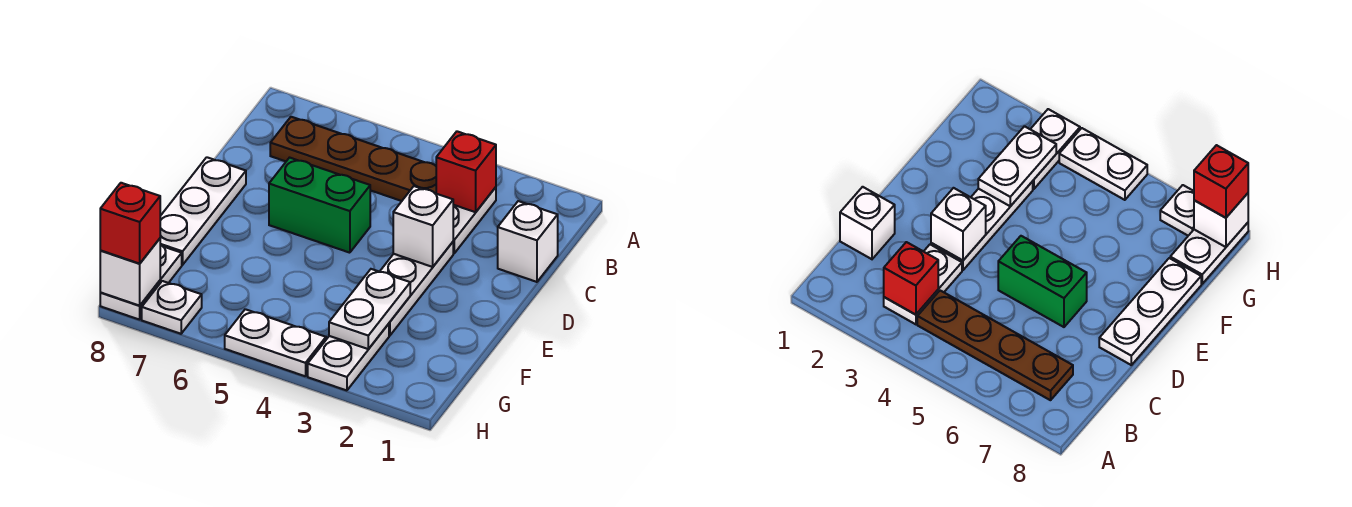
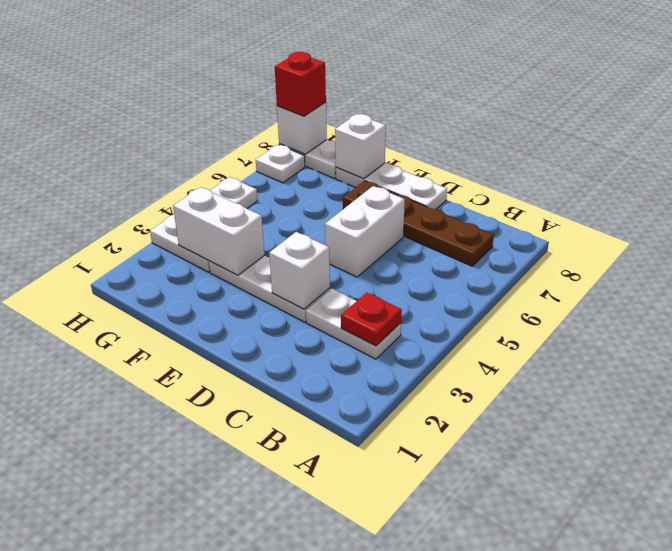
red 1x1 brick [436,131,496,212] -> red 1x1 plate [341,292,402,346]
brown 1x4 plate [270,117,436,201] -> brown 1x4 plate turned to [343,181,494,266]
white 1x1 brick [498,201,558,282] -> white 1x1 brick moved to [335,114,386,179]
green 1x2 brick [269,158,370,253] -> white 1x2 brick [325,186,405,277]
white 1x2 plate [329,269,410,349] -> white 1x2 brick [173,187,265,275]

